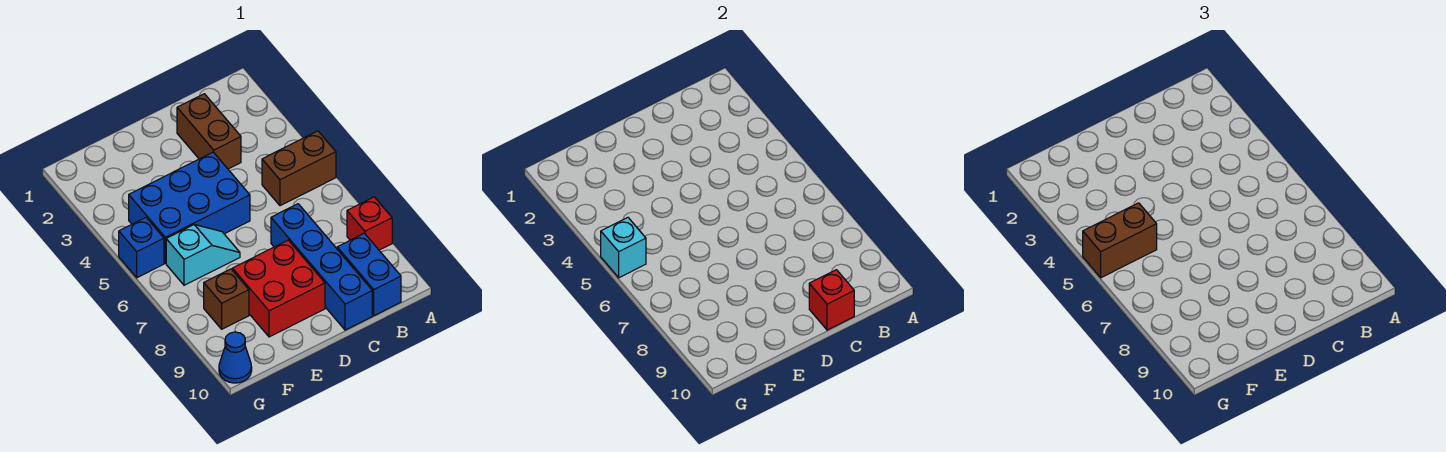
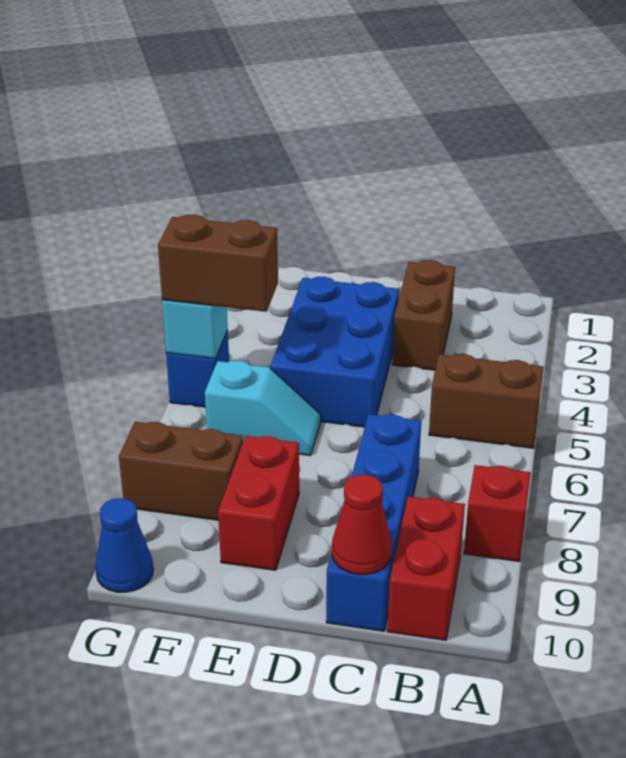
blue 1x2 brick [337,233,401,316] -> red 1x2 brick [387,496,465,640]
red 1x1 brick [809,270,854,330] -> red 1x1 cone [332,475,392,575]
blue 2x3 brick [129,152,250,263] -> blue 2x3 brick turned to [271,277,399,427]
red 2x2 brick [232,240,325,337] -> red 1x2 brick [218,436,299,570]
brown 1x1 brick [204,269,249,329] -> brown 1x2 brick [119,422,243,520]

